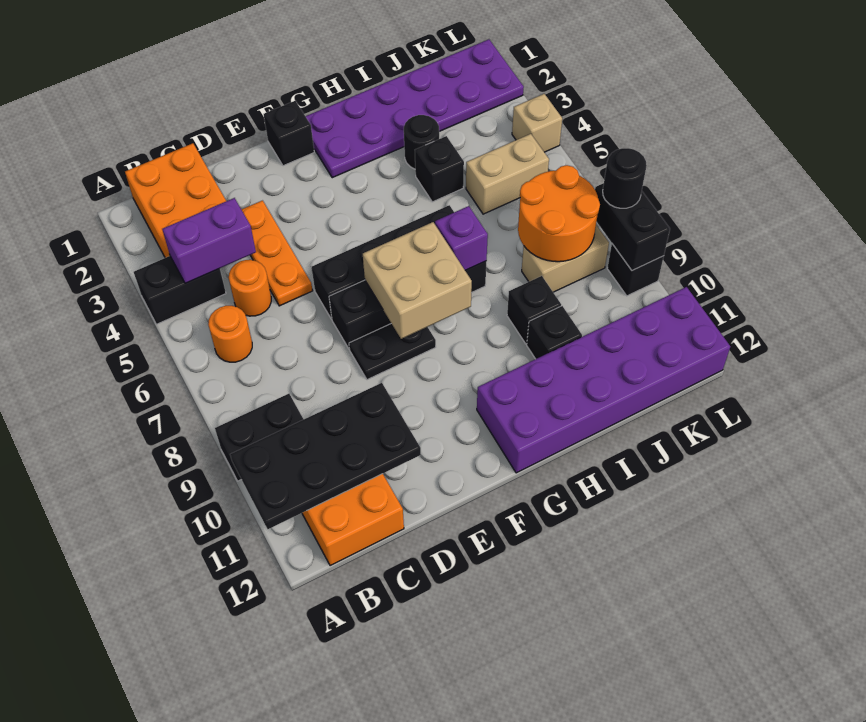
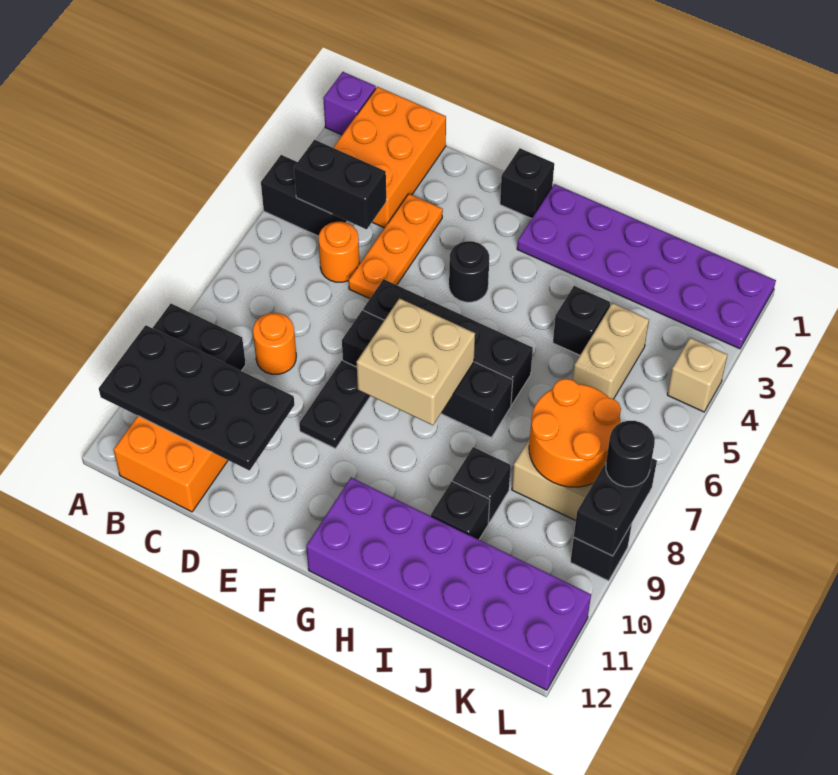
purple 1x2 brick [162,198,256,283] -> black 1x2 brick [294,140,386,229]
orange 1x1 round brick [208,306,252,362] -> orange 1x1 round brick moved to [253,313,296,374]
black 1x2 plate [349,324,436,380] -> black 1x2 plate turned to [299,361,370,449]
purple 1x1 brick [435,206,488,270] -> purple 1x1 brick moved to [323,72,376,135]
black 1x1 round brick [404,115,439,169] -> black 1x1 round brick moved to [449,241,489,302]
tan 1x2 brick [466,134,549,214] -> tan 1x2 brick turned to [573,303,649,399]

